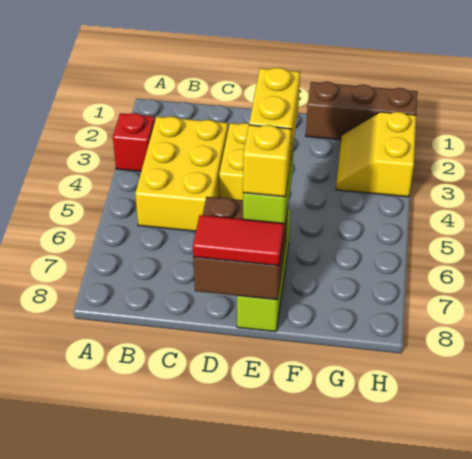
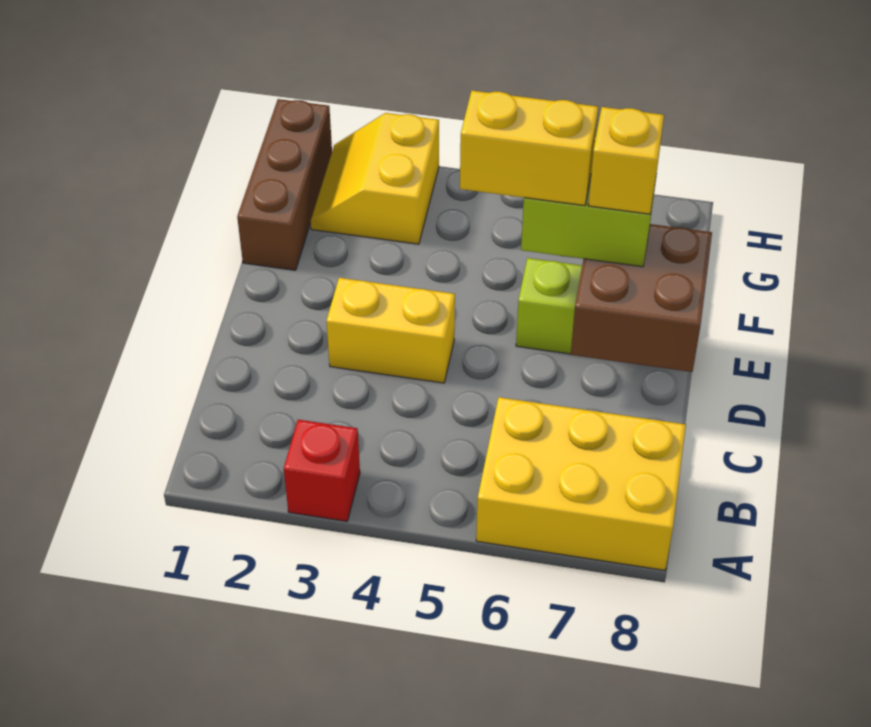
yellow 2x3 brick [135,116,228,231] -> yellow 2x3 brick moved to [476,397,686,570]
red 1x2 tile [193,215,284,266] -> none
yellow 2x2 slope [336,112,416,197] -> yellow 2x2 slope turned to [311,113,439,244]

